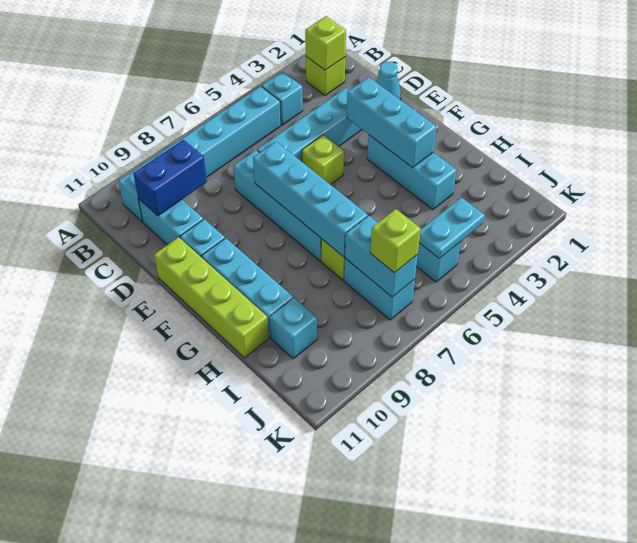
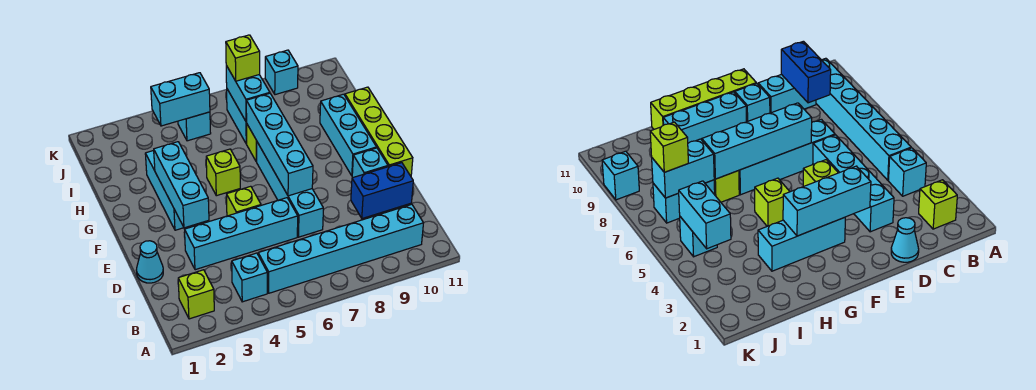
lime 1x1 brick [305,16,346,70] -> lime 1x1 brick moved to [206,149,240,196]
cyan 1x1 brick [270,298,317,359] -> cyan 1x1 brick moved to [265,50,298,95]
cyan 1x2 plate [419,197,485,258] -> cyan 1x2 brick [151,73,210,126]

